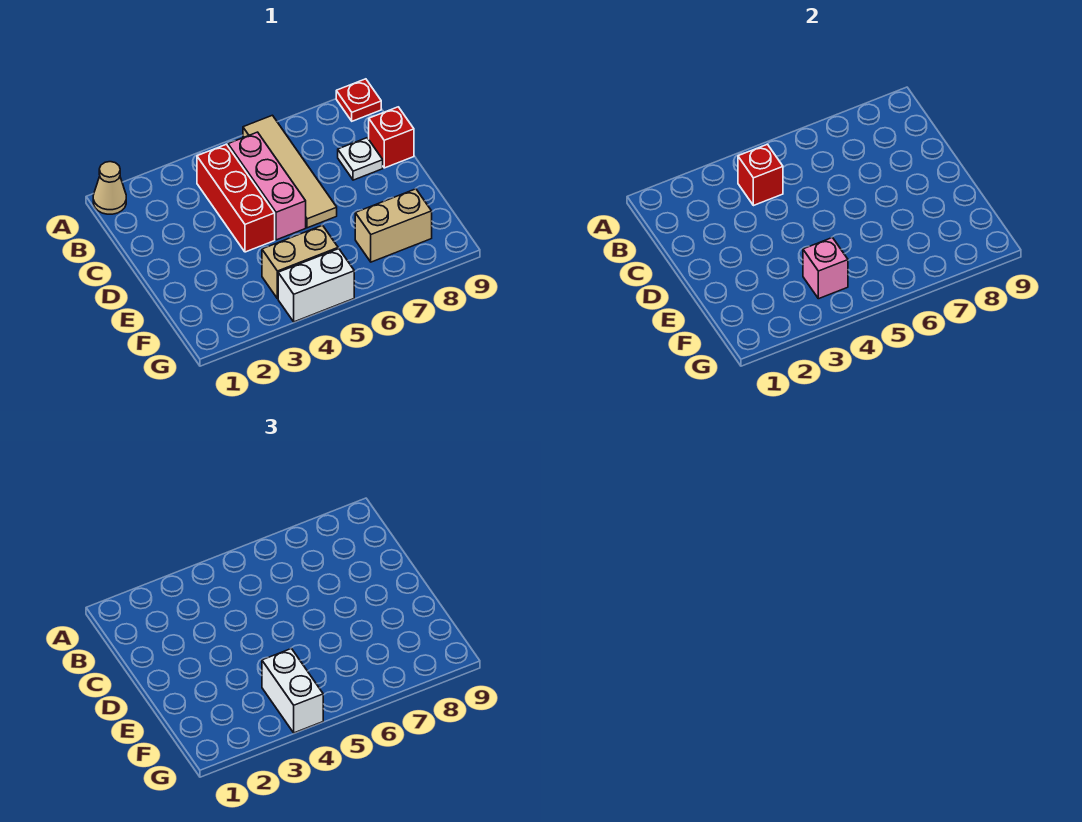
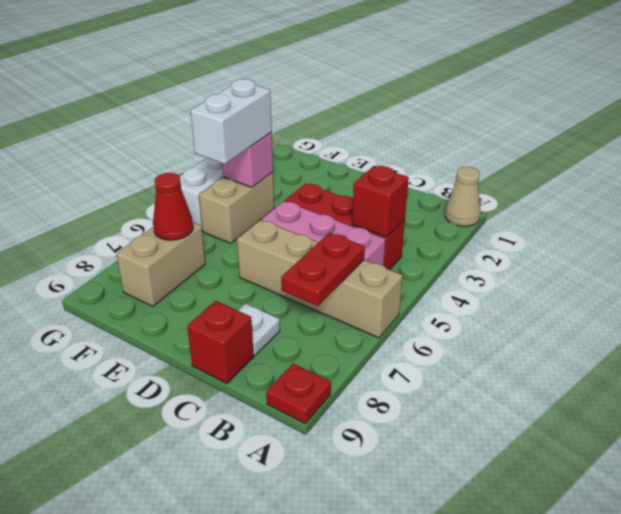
tan 1x4 tile [243,115,337,228] -> tan 1x4 brick [237,220,403,338]
none -> red 1x2 plate [281,233,365,306]
white 1x2 brick [262,649,323,733] -> white 1x2 brick turned to [190,79,272,164]
none -> red 1x1 cone [153,173,193,240]

